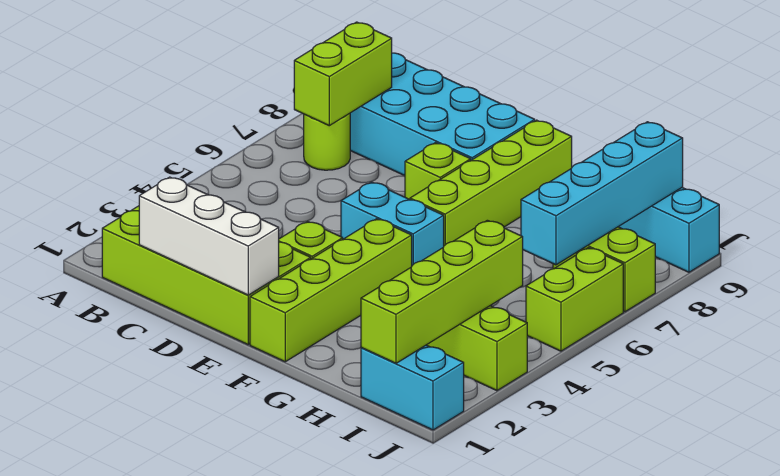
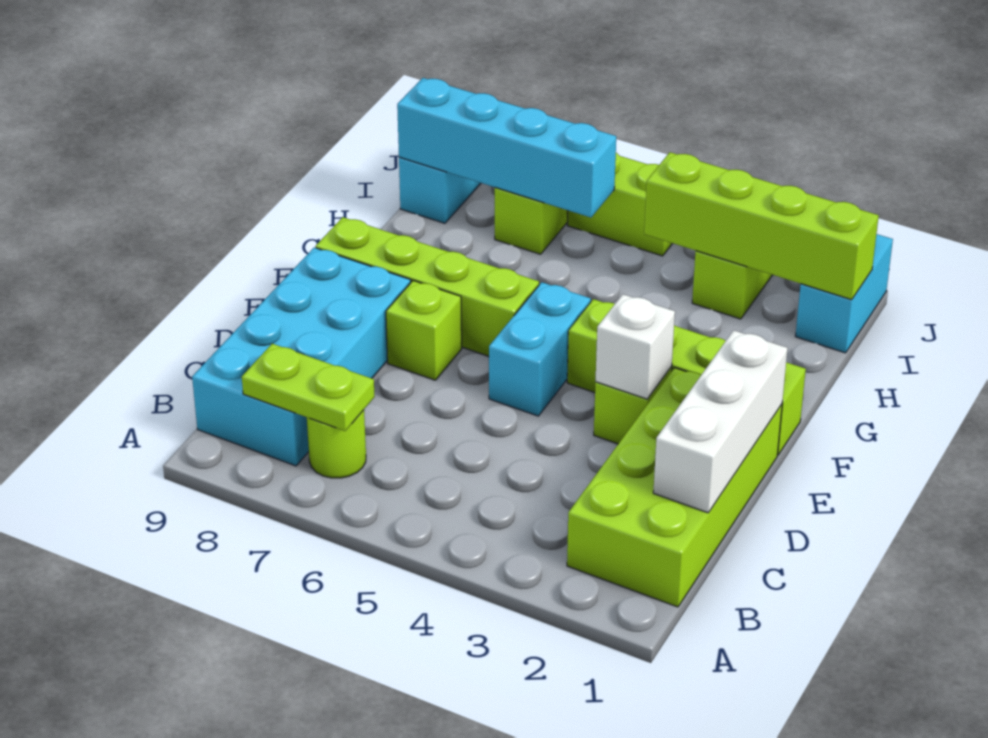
lime 1x2 brick [294,22,392,126] -> lime 1x2 plate [242,344,375,431]
none -> white 1x1 brick [595,294,675,399]

